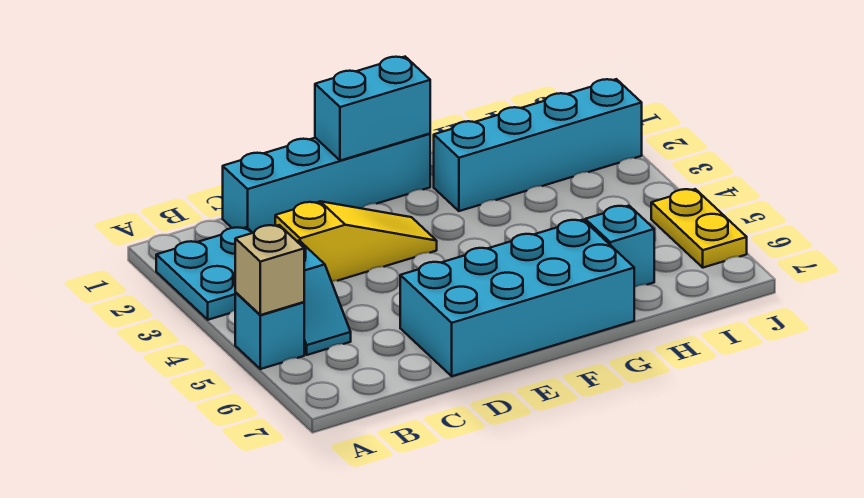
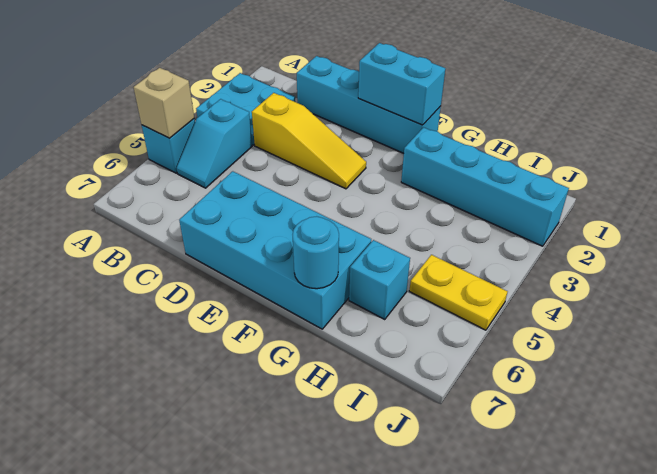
none -> cyan 1x1 round brick [293,216,339,289]
yellow 1x2 plate [651,189,747,268] -> yellow 1x2 plate turned to [409,255,508,330]

